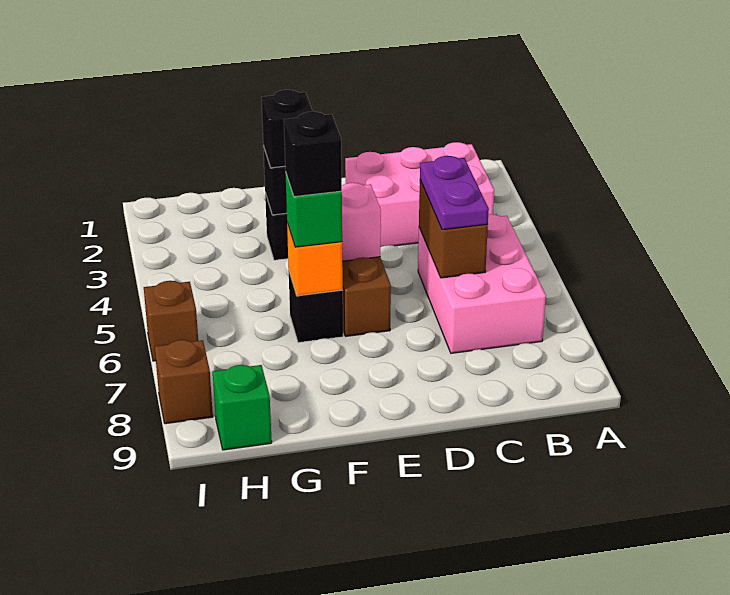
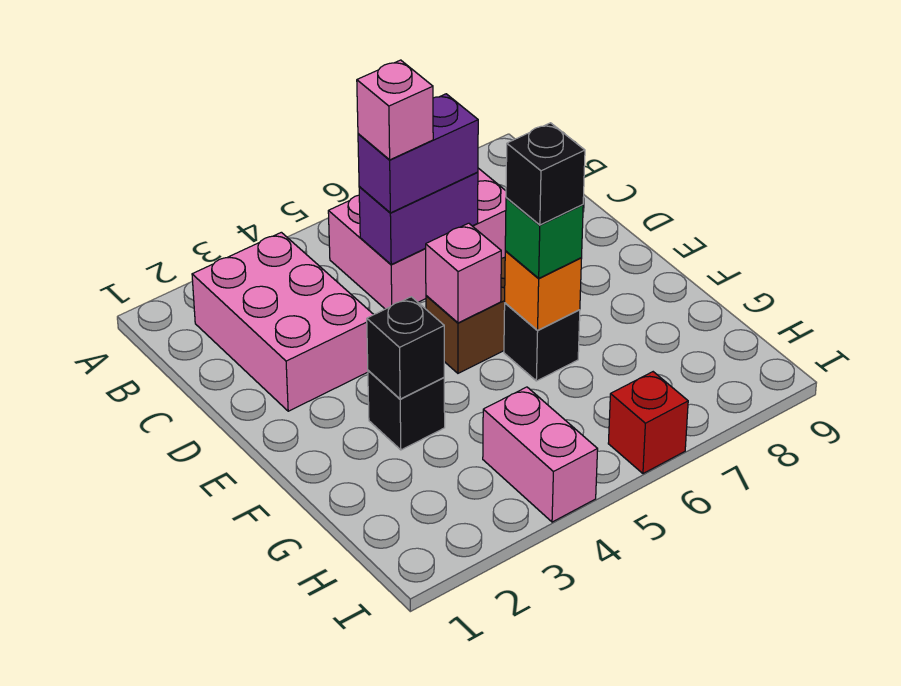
brown 1x2 brick [419,180,488,278] -> purple 1x2 brick [359,172,478,264]
purple 1x2 plate [420,156,489,230] -> purple 1x2 brick [358,94,478,213]
none -> pink 1x1 brick [357,60,433,160]
black 1x1 brick [261,90,313,168] -> none
none -> pink 1x2 brick [483,387,598,522]
green 1x1 brick [213,365,272,450] -> none
brown 1x1 brick [144,281,198,361] -> red 1x1 brick [608,372,688,474]
brown 1x1 brick [155,340,213,424] -> none

